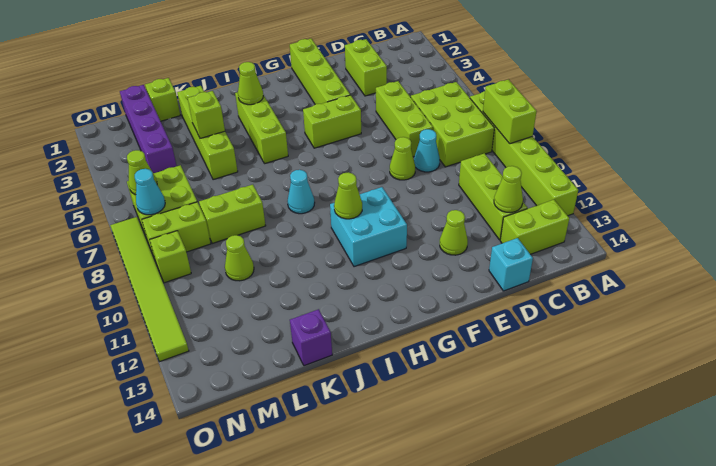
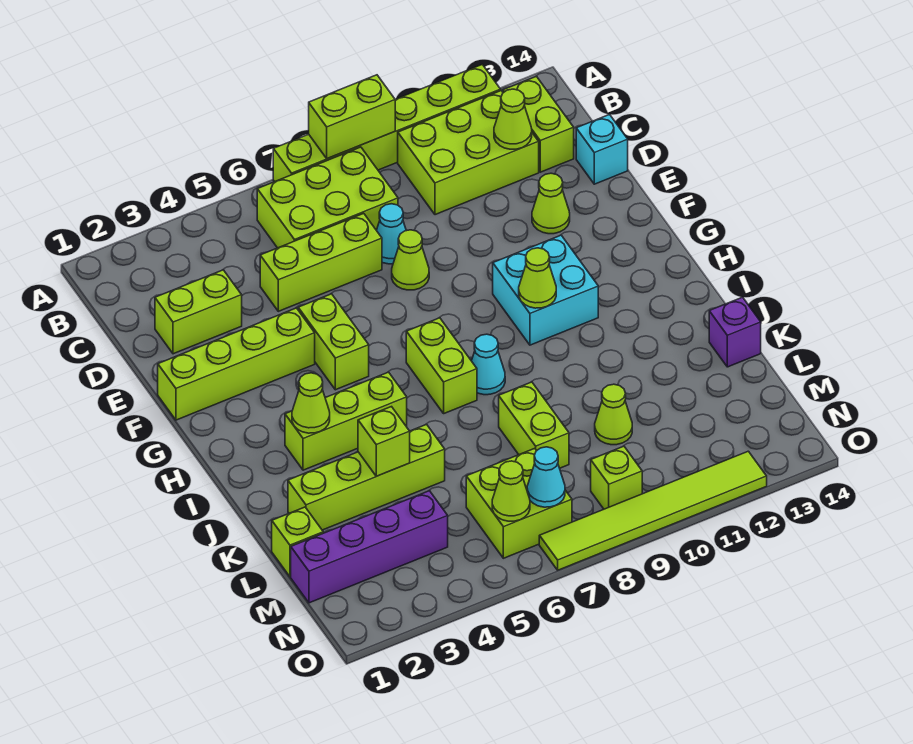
lime 1x3 brick [459,153,528,240] -> lime 2x3 brick [398,91,539,215]
lime 1x2 brick [142,202,211,259] -> lime 1x2 brick moved to [406,318,477,413]

